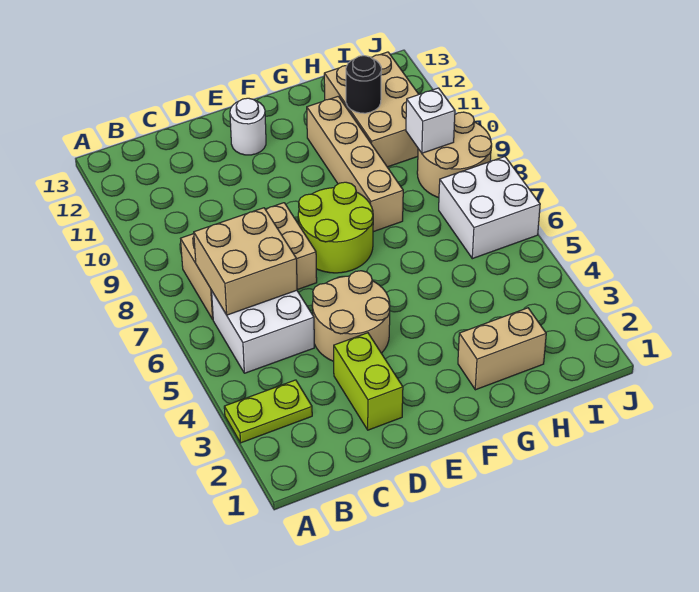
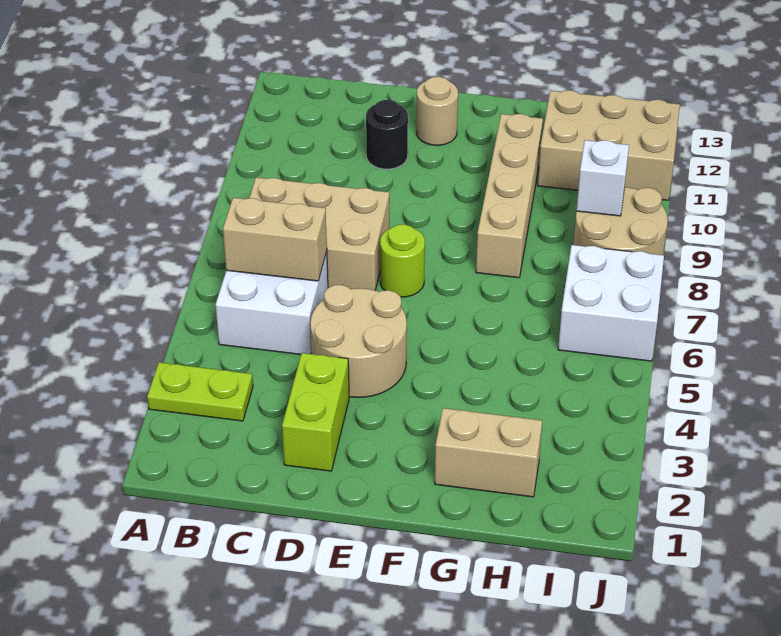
tan 2x2 brick [194,208,297,315] -> tan 1x2 brick [223,198,327,281]
lime 2x2 round brick [298,182,373,273] -> lime 1x1 round brick [380,224,425,297]
white 1x1 round brick [230,98,266,155] -> tan 1x1 round brick [416,77,458,145]
tan 2x3 brick [324,52,419,167] -> tan 2x3 brick turned to [538,90,680,200]
black 1x1 round brick [346,56,381,113] -> black 1x1 round brick moved to [366,100,408,169]

